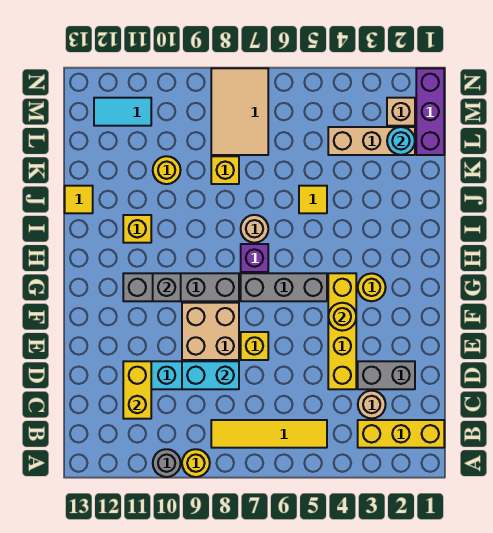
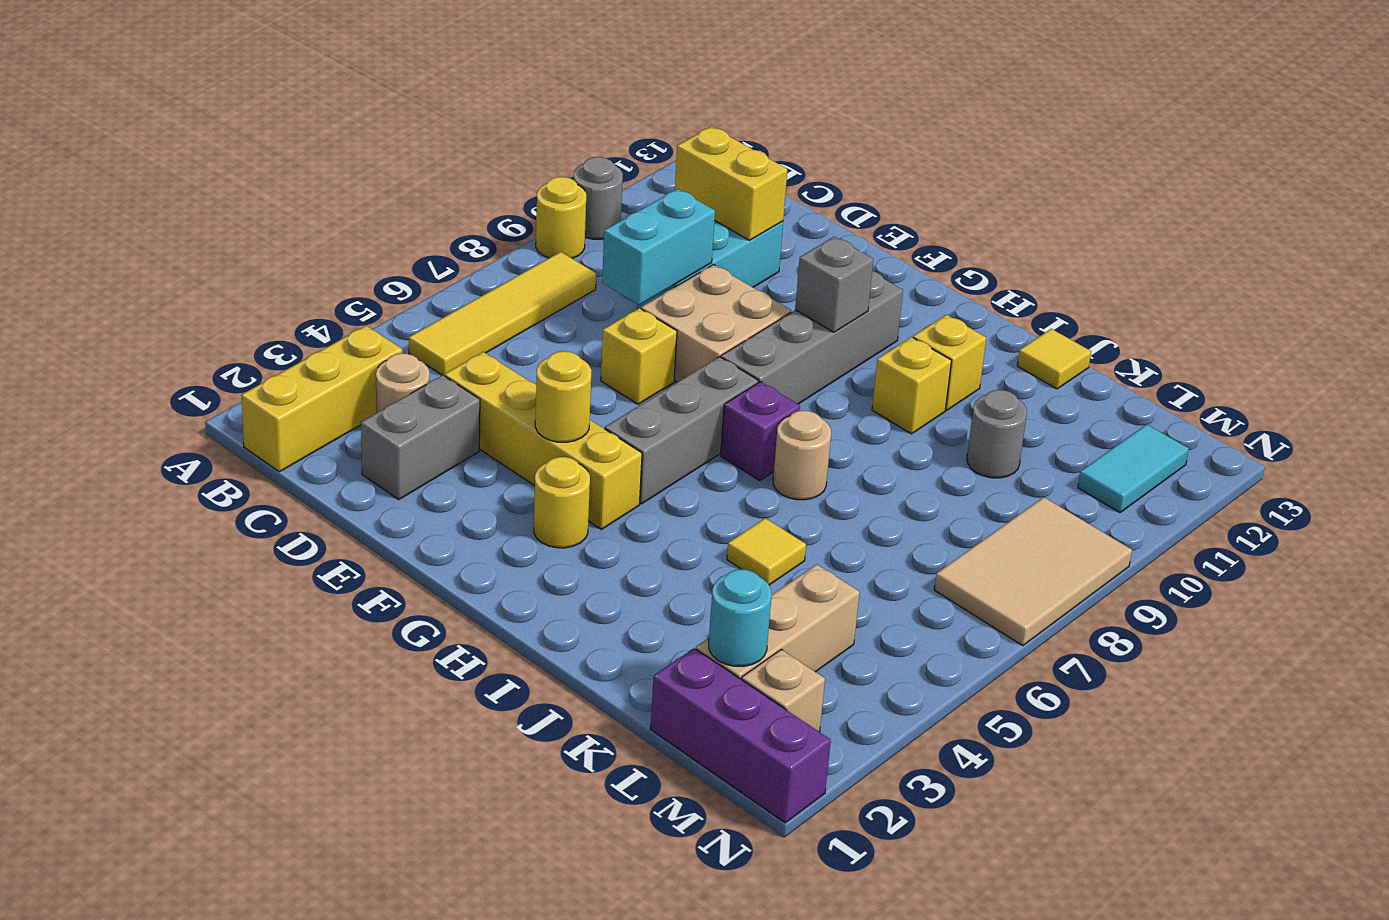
yellow 1x1 brick [211,156,239,184] -> yellow 1x1 brick moved to [872,337,951,434]
yellow 1x1 round brick [153,156,181,184] -> grey 1x1 round brick [967,390,1027,478]
tan 2x3 tile [211,68,268,155] -> tan 2x3 tile turned to [934,497,1132,646]

